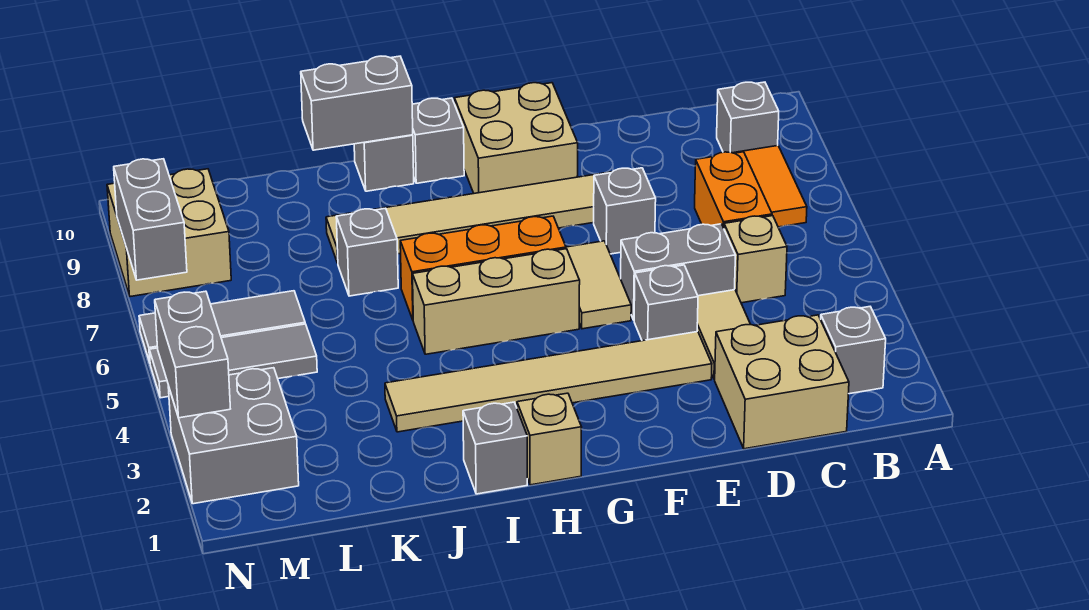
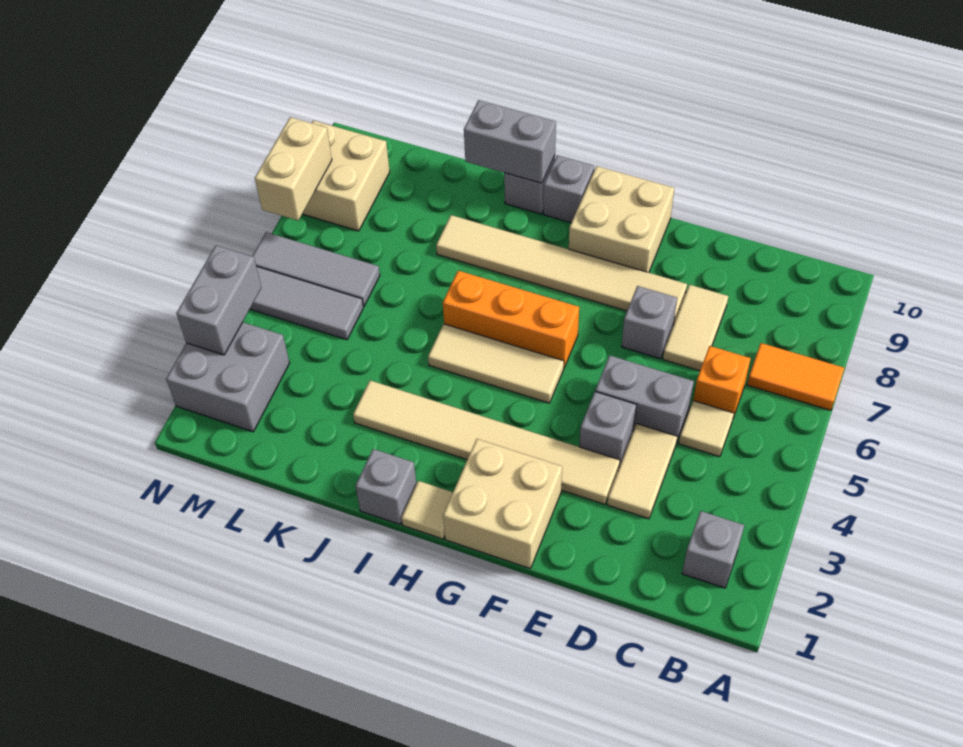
orange 1x2 tile [734,146,807,227] -> orange 1x2 tile turned to [747,343,844,410]
grey 1x1 brick [717,82,779,153] -> none
tan 2x2 brick [715,315,849,449] -> tan 2x2 brick moved to [443,439,562,569]
tan 1x1 brick [724,216,787,303] -> tan 1x1 tile [679,401,734,457]
orange 1x2 brick [695,152,772,228] -> orange 1x1 brick [693,346,751,418]
tan 1x2 tile [566,241,631,329] -> tan 1x2 tile moved to [663,285,728,371]
tan 1x3 brick [413,249,580,354] -> tan 1x3 tile [428,324,564,403]
tan 1x1 brick [517,393,582,485] -> tan 1x1 tile [402,481,453,539]
grey 1x1 brick [336,208,398,296] -> none
grey 1x2 brick [114,159,187,280] -> tan 1x2 brick [255,117,332,220]

